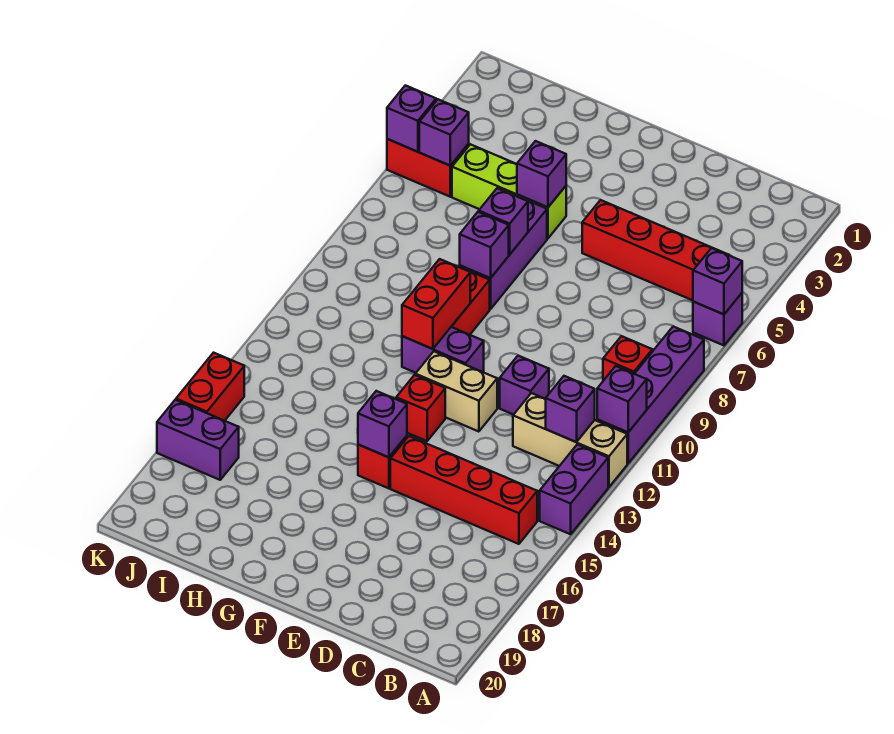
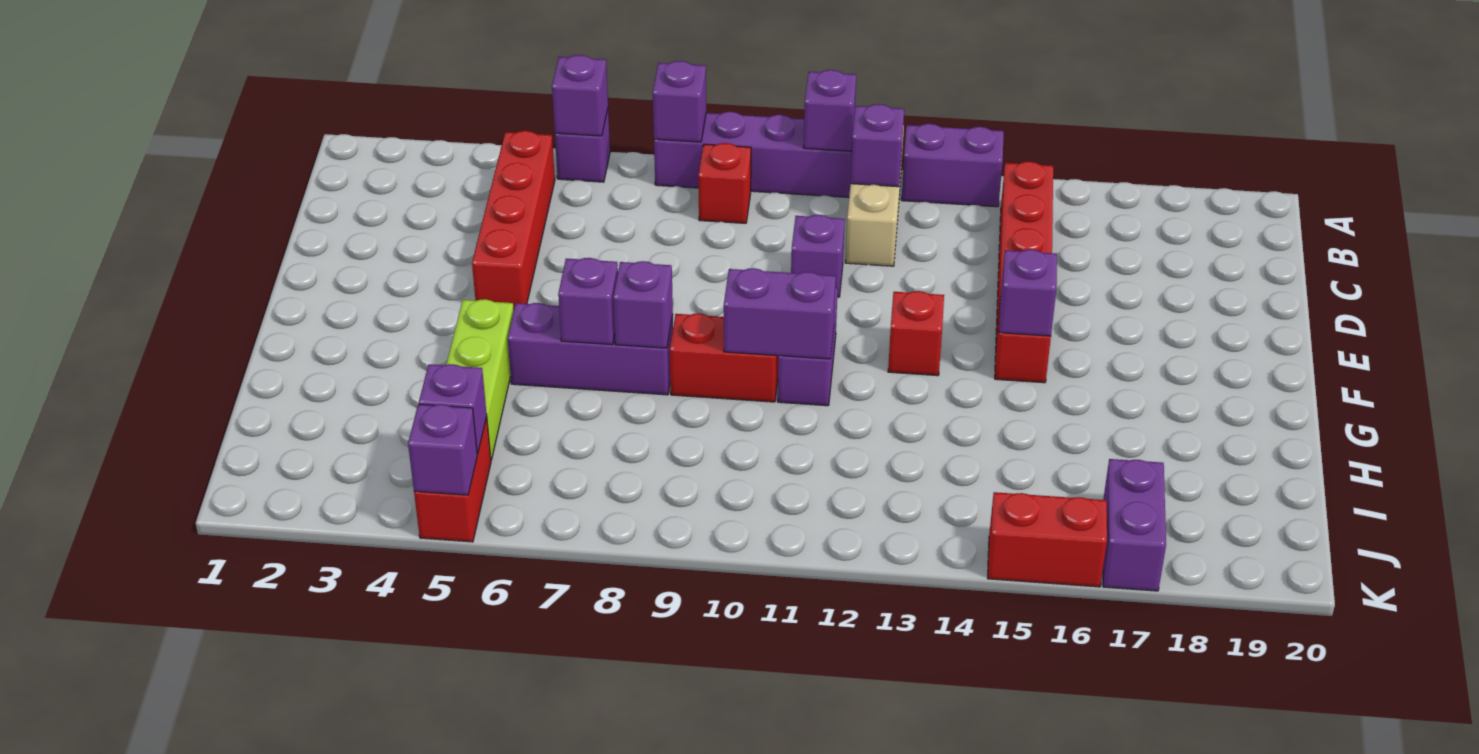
tan 1x2 brick [415,351,497,432] -> none
purple 1x1 brick [517,141,566,207] -> purple 1x1 brick moved to [653,61,706,142]
red 1x2 brick [402,259,470,349] -> purple 1x2 brick [724,268,836,359]

